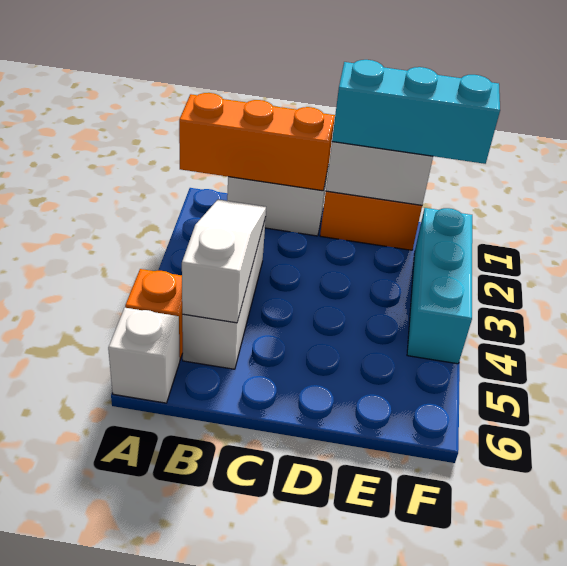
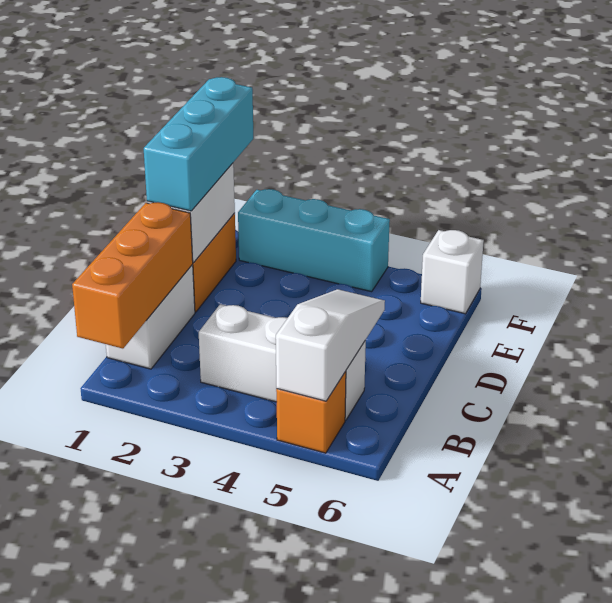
white 1x1 brick [108,308,180,403] -> white 1x1 brick moved to [421,230,484,314]
white 1x3 slope [182,199,266,323] -> white 1x3 slope turned to [276,289,385,401]

